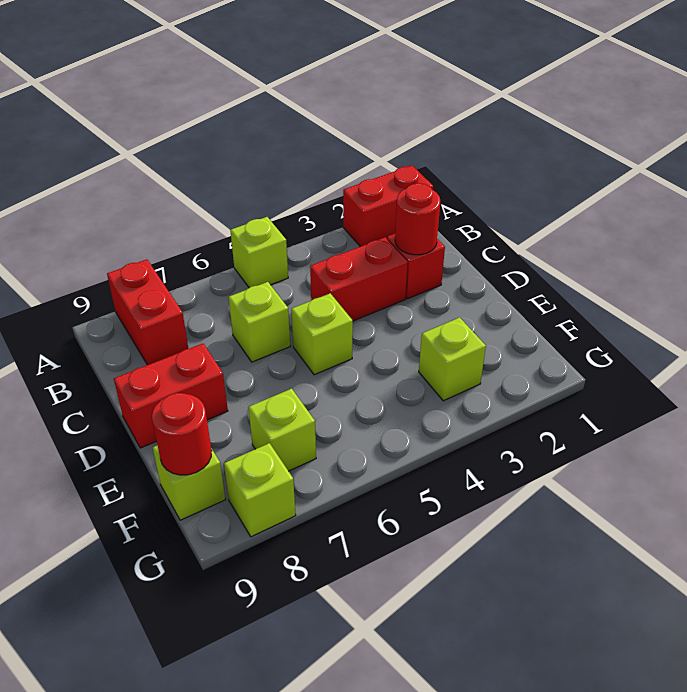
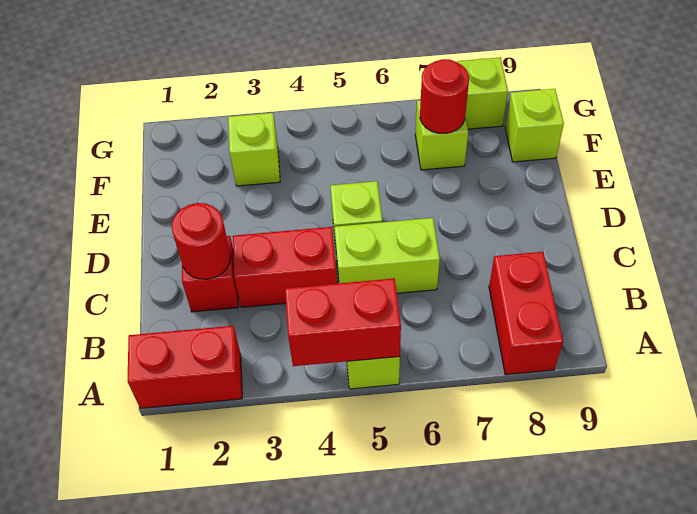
lime 1x1 brick [229,282,290,362] -> lime 1x2 brick [335,218,440,293]
red 1x2 brick [114,344,228,448] -> red 1x2 brick moved to [285,278,401,366]
red 1x1 round brick [152,393,212,475] -> red 1x1 round brick moved to [420,59,469,133]

